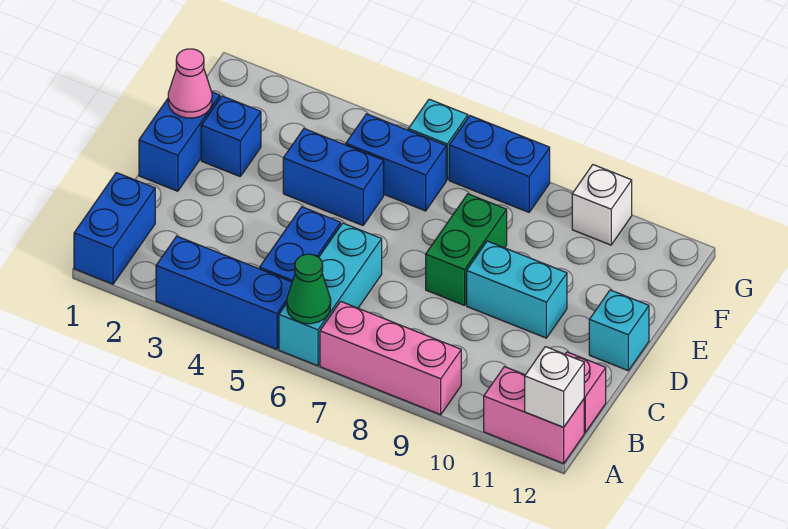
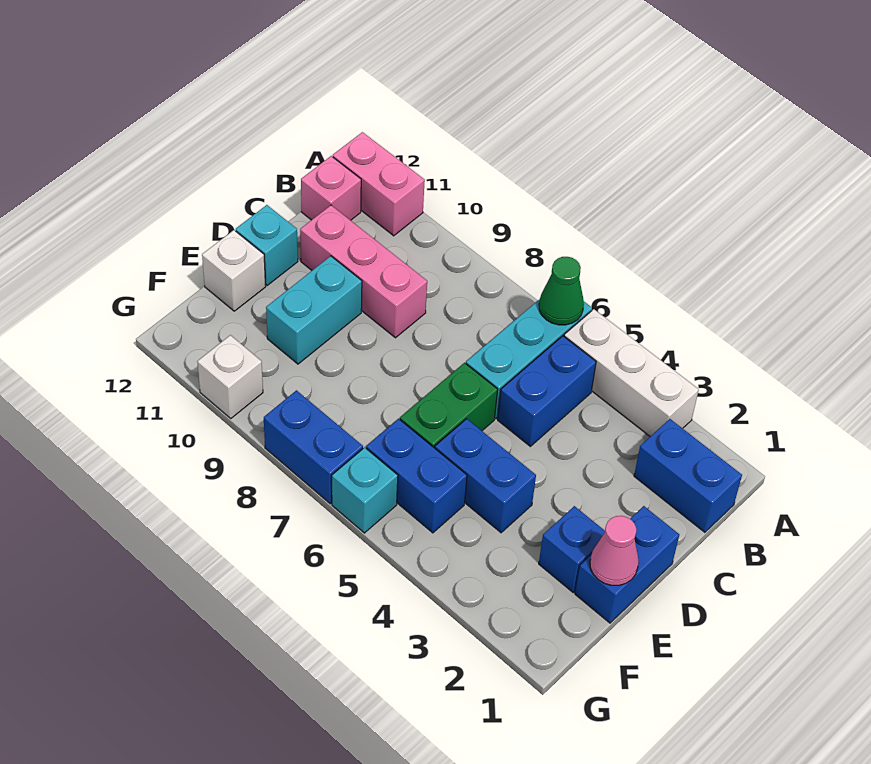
blue 1x2 brick [74,173,155,284] -> blue 1x2 brick turned to [634,419,742,532]
blue 1x3 brick [156,236,292,349] -> white 1x3 brick [564,309,699,436]
pink 1x3 brick [320,301,461,415] -> pink 1x3 brick moved to [300,205,427,338]
white 1x1 brick [525,347,584,427] -> white 1x1 brick moved to [202,230,266,311]
green 1x2 brick [426,194,507,305] -> green 1x2 brick moved to [400,363,498,448]
cyan 1x2 brick [467,241,567,338] -> cyan 1x2 brick turned to [266,256,362,364]

